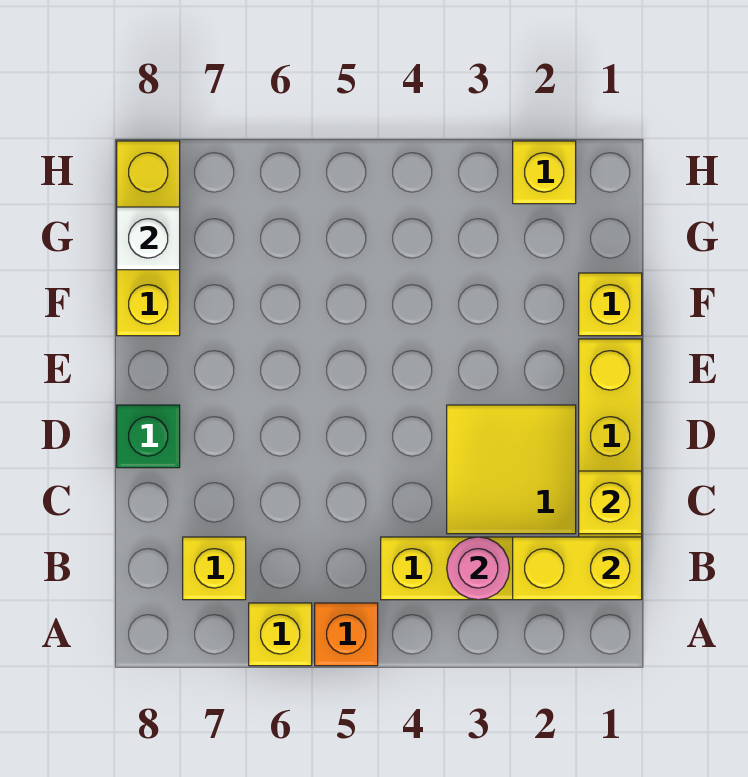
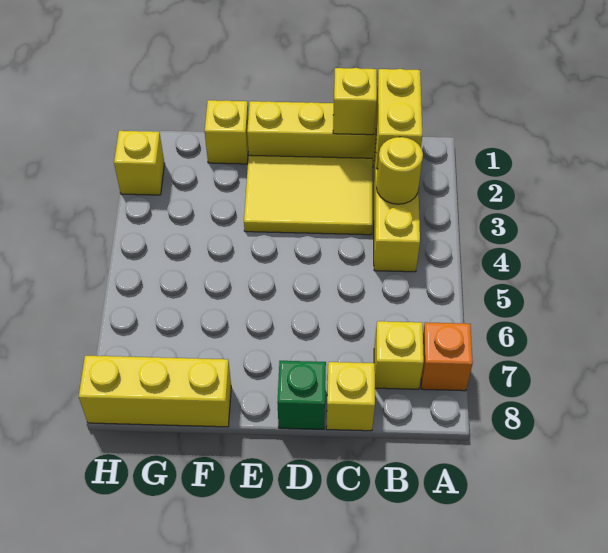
orange 1x1 brick [315,603,378,666] -> orange 1x1 brick moved to [421,322,473,391]
yellow 1x1 brick [249,603,312,666] -> yellow 1x1 brick moved to [326,362,375,431]
pink 1x1 round brick [447,537,510,600] -> yellow 1x1 round brick [376,137,423,204]
yellow 2x2 tile [447,405,576,534] -> yellow 2x3 tile [244,155,372,235]
white 1x1 brick [117,207,180,270] -> none

